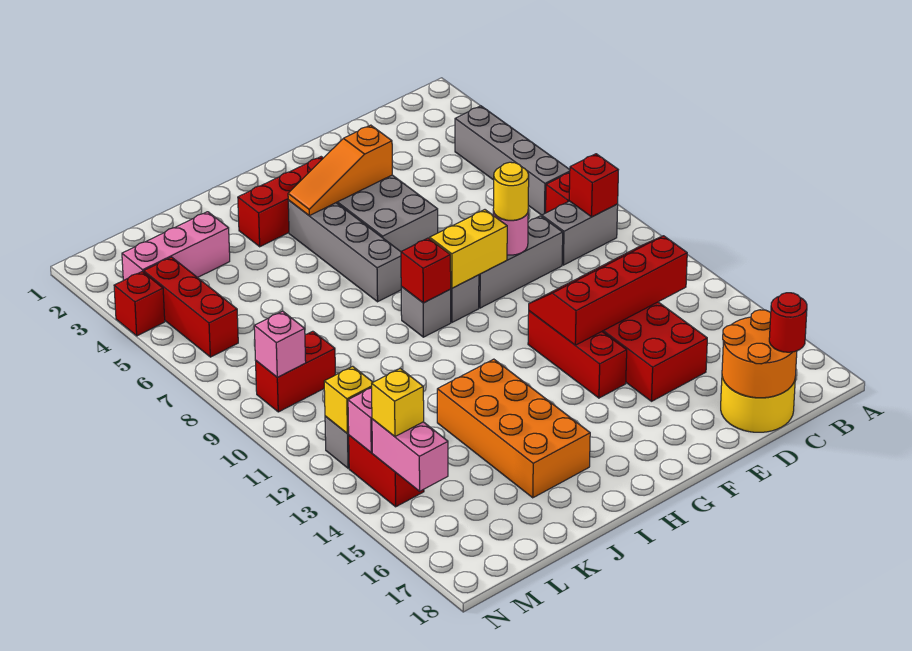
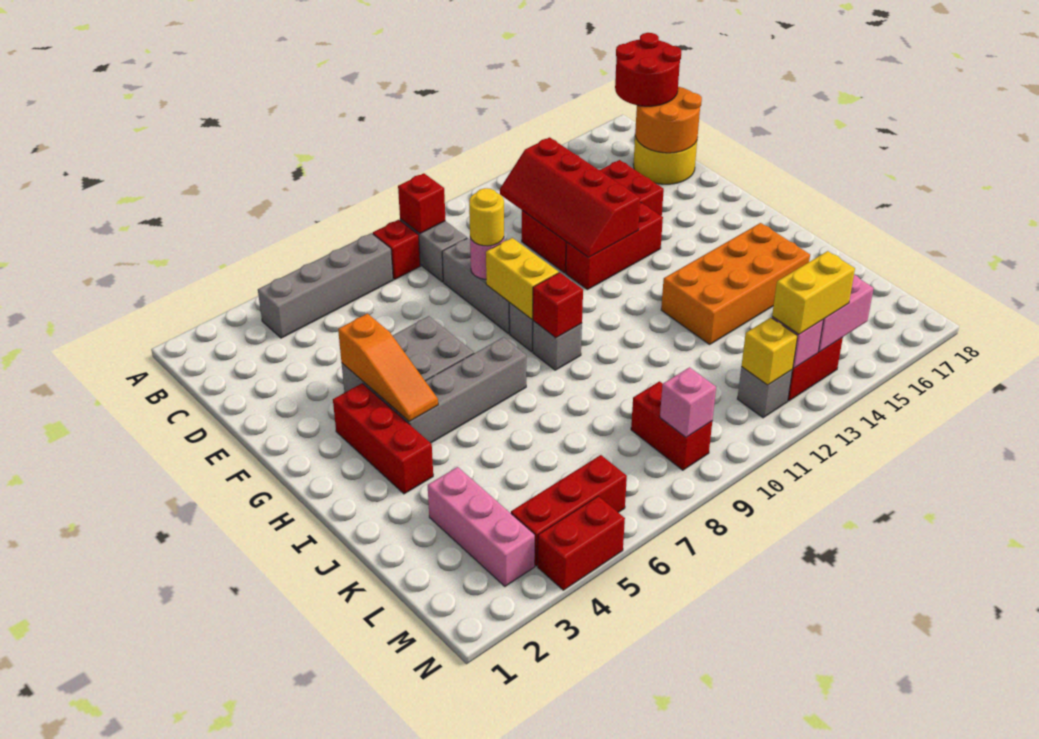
red 1x1 round brick [769,293,807,352] -> red 2x2 round brick [615,33,681,106]
yellow 1x1 brick [372,369,424,437] -> yellow 1x2 brick [772,251,855,334]
red 1x1 brick [114,271,165,336] -> red 1x2 brick [538,496,625,590]

